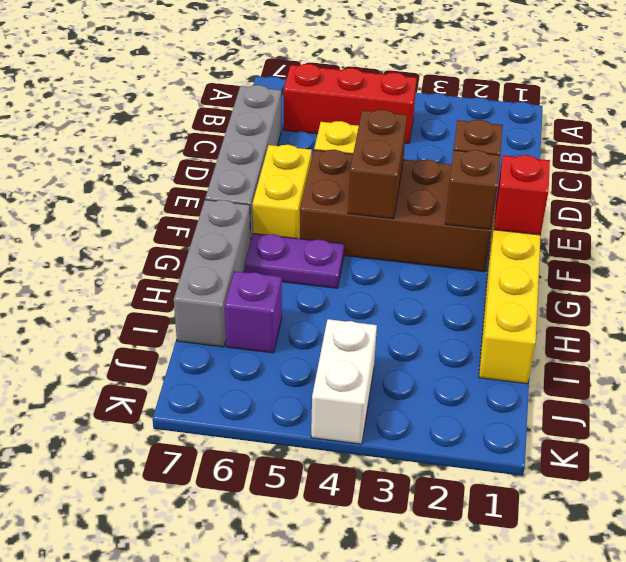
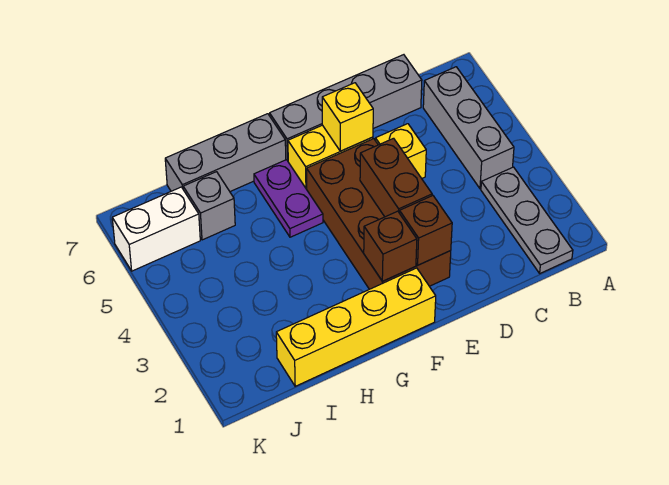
none -> grey 1x3 plate [481,167,573,273]
red 1x3 brick [284,64,417,143] -> grey 1x3 brick [423,67,514,189]
brown 1x2 brick [348,110,407,219] -> brown 1x2 brick turned to [360,138,432,217]
none -> yellow 1x1 brick [322,83,373,151]
red 1x1 brick [494,155,550,235] -> none
purple 1x1 brick [225,271,282,353] -> grey 1x1 brick [183,172,235,240]
white 1x2 brick [311,319,377,444] -> white 1x2 brick moved to [112,187,200,271]

